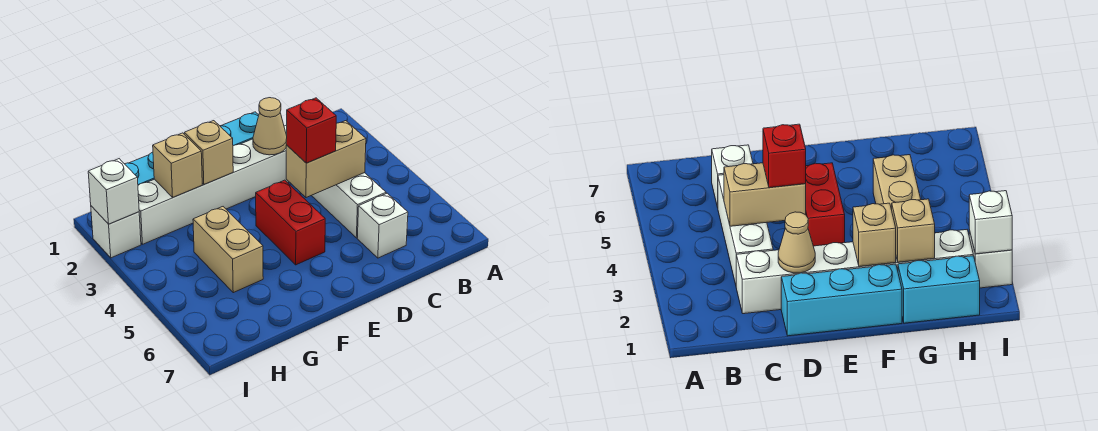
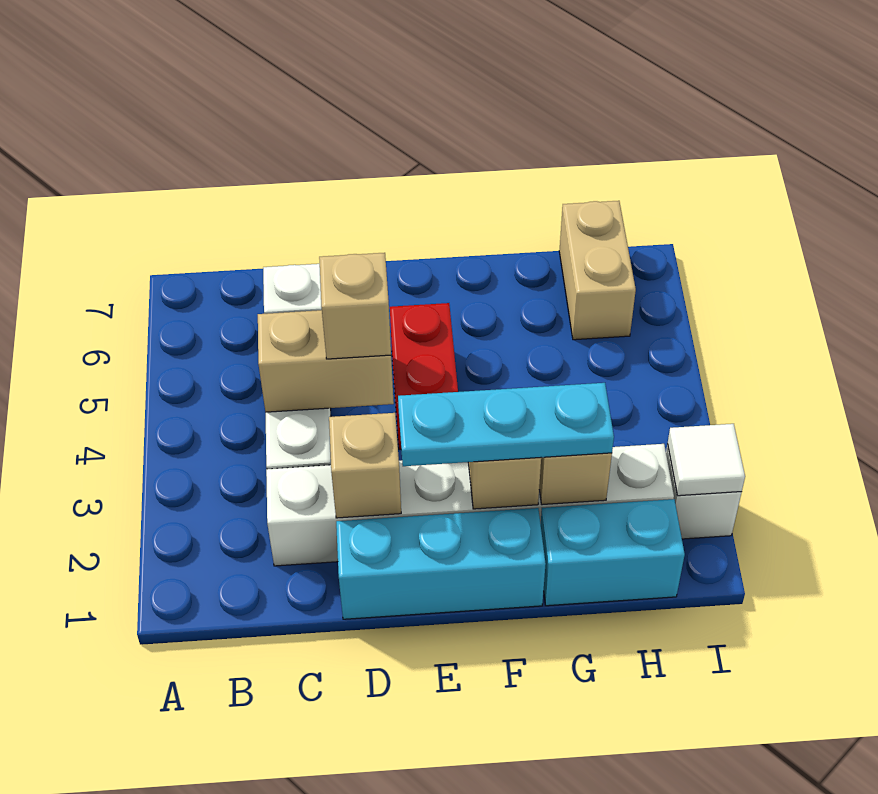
tan 1x1 cone [253,98,287,155] -> tan 1x1 brick [329,413,401,518]
red 1x1 brick [286,98,336,163] -> tan 1x1 brick [319,253,391,359]
none -> cyan 1x3 plate [398,383,614,466]
tan 1x2 brick [193,207,263,293] -> tan 1x2 brick moved to [559,201,636,340]
white 1x1 brick [88,159,139,224] -> white 1x1 tile [668,424,745,496]

